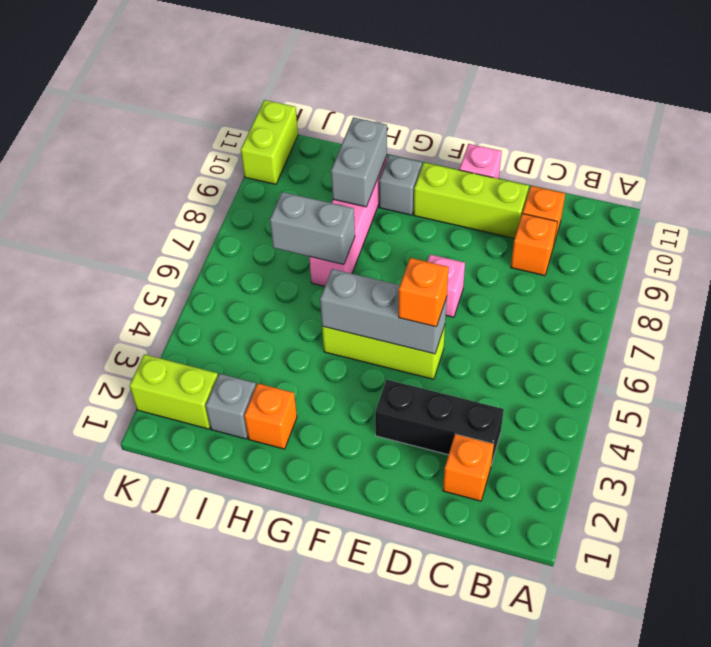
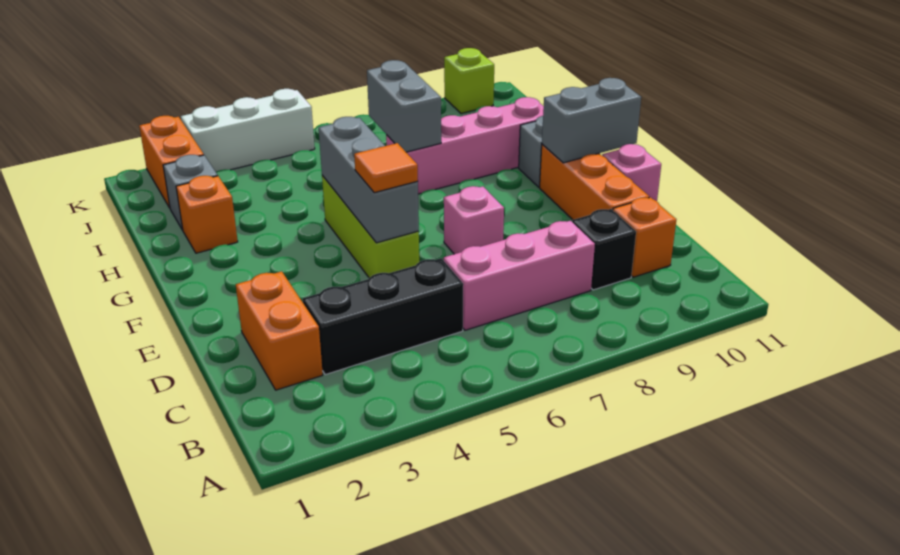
orange 1x1 brick [443,434,494,501] -> orange 1x2 brick [236,271,323,390]
black 1x3 brick [375,380,504,464] -> black 1x3 brick turned to [303,258,463,375]
none -> pink 1x3 brick [444,221,595,330]
orange 1x1 brick [511,214,557,276] -> black 1x1 brick [572,209,636,290]
lime 1x3 brick [414,163,529,239] -> orange 1x3 brick [540,144,649,220]
orange 1x1 brick [399,258,449,327] -> orange 1x1 tile [354,143,418,193]
grey 1x2 brick [331,117,387,207] -> grey 1x2 brick moved to [542,78,641,163]
lime 1x2 brick [130,354,218,429] -> orange 1x2 brick [139,116,204,208]
none -> white 1x3 brick [181,89,315,172]
lime 1x2 brick [241,100,298,184] -> lime 1x1 brick [444,48,494,114]

